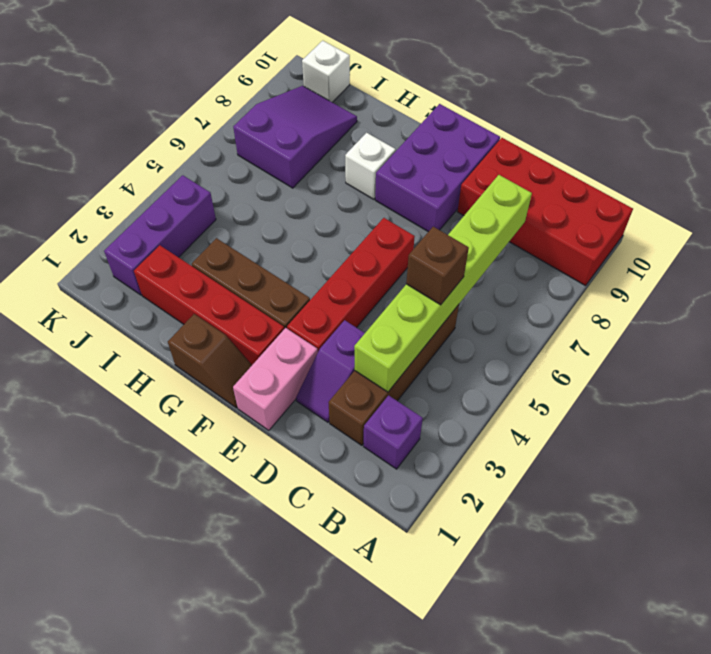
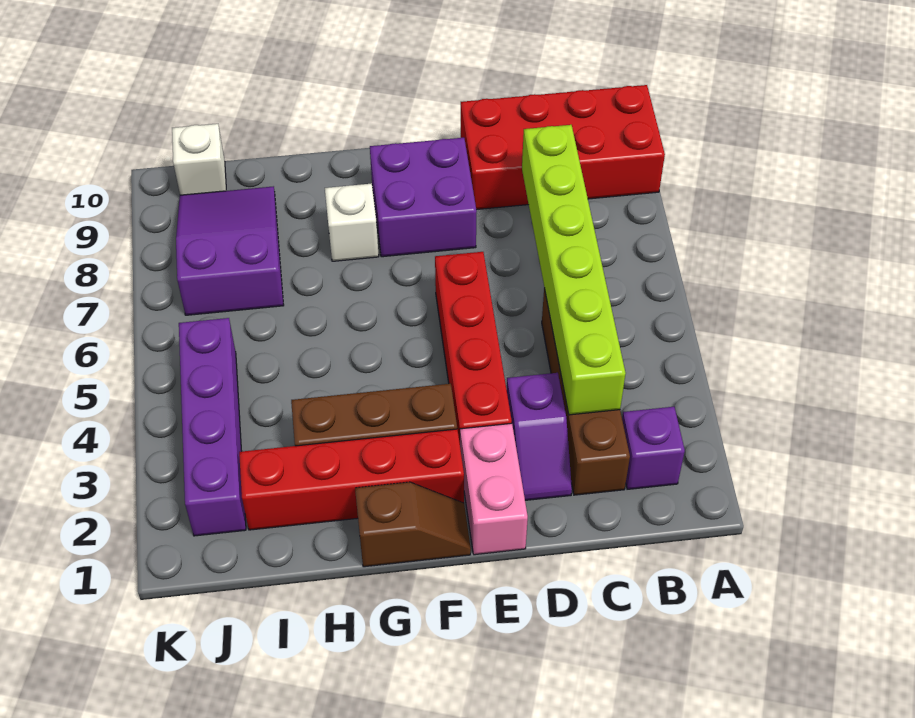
brown 1x1 brick [406,227,469,305] -> none
purple 2x3 brick [375,104,500,232] -> purple 2x2 brick [370,138,477,257]
purple 1x3 brick [104,175,216,295] -> purple 1x4 brick [179,318,246,536]

